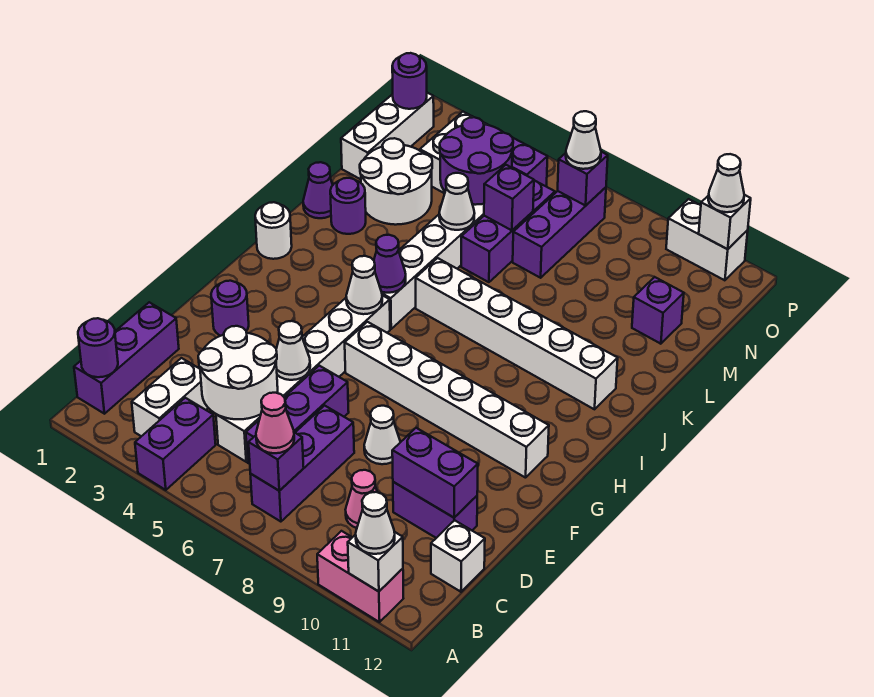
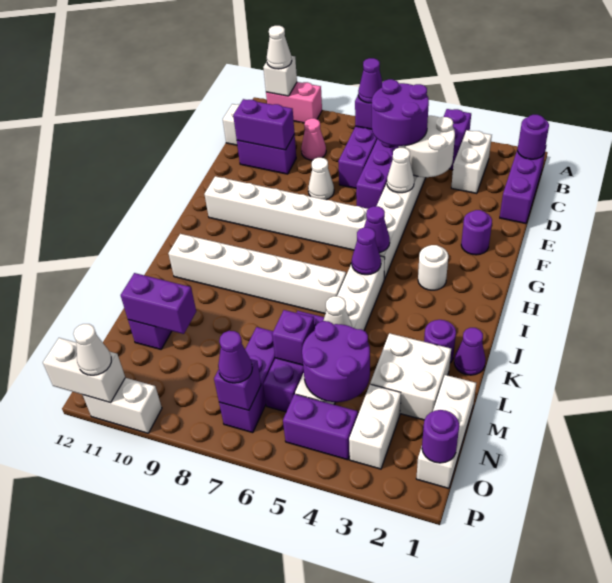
pink 1x1 cone [256,393,294,453] -> purple 1x1 cone [358,58,383,103]
none -> purple 2x2 round brick [372,79,429,146]
white 1x1 cone [346,256,382,314] -> purple 1x1 cone [364,206,390,253]
white 1x1 round brick [255,202,292,259] -> white 1x1 round brick moved to [418,245,448,290]
white 2x2 round brick [360,138,432,225] -> white 2x2 brick [370,333,451,420]
none -> purple 1x2 brick [121,273,196,334]
white 1x1 cone [566,111,601,169] -> purple 1x1 cone [218,331,252,383]
white 1x1 brick [699,195,751,249] -> white 1x2 brick [43,338,125,403]

